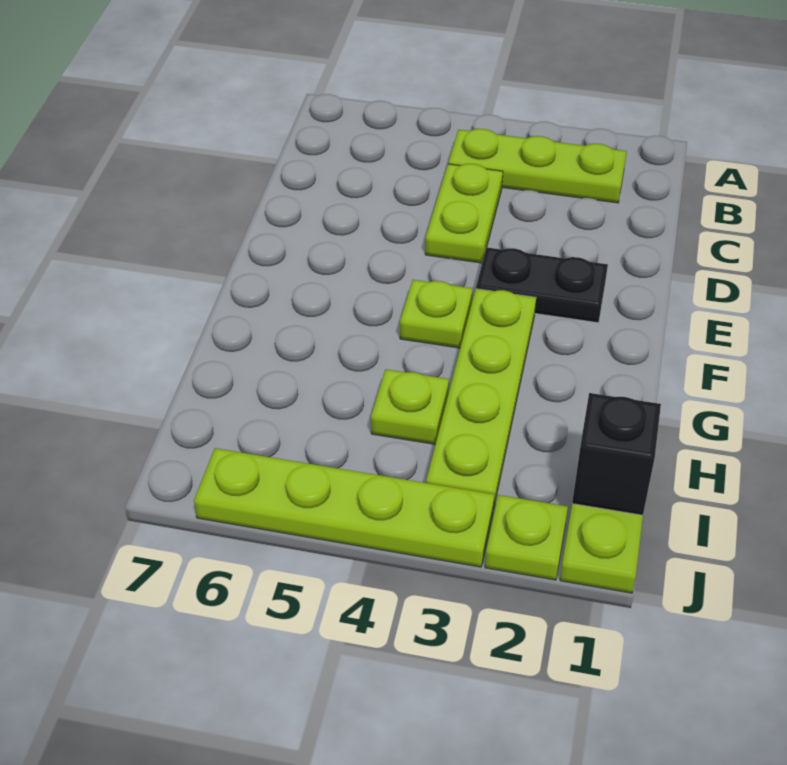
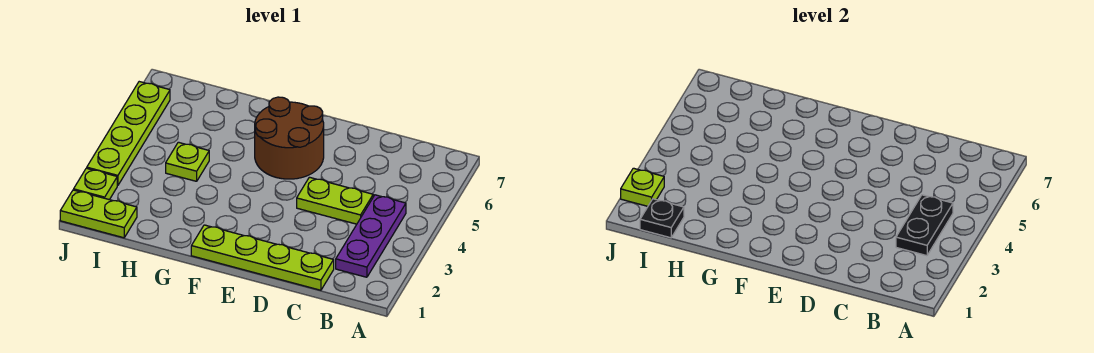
lime 1x3 plate [448,129,627,203] -> purple 1x3 plate [336,195,406,277]
black 1x2 plate [476,247,608,323] -> black 1x2 plate moved to [896,195,953,256]
none -> brown 2x2 round brick [255,97,324,179]
lime 1x4 plate [426,289,536,509] -> lime 1x4 plate moved to [191,225,334,290]
lime 1x1 plate [400,280,472,348] -> lime 1x1 plate moved to [621,168,664,206]
black 1x1 brick [572,393,661,515] -> black 1x1 plate [640,199,684,238]

